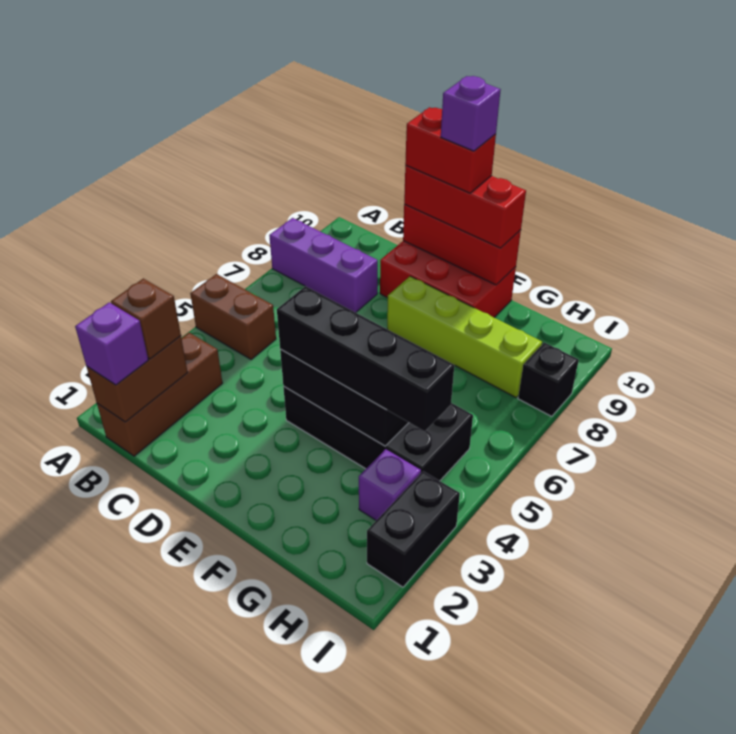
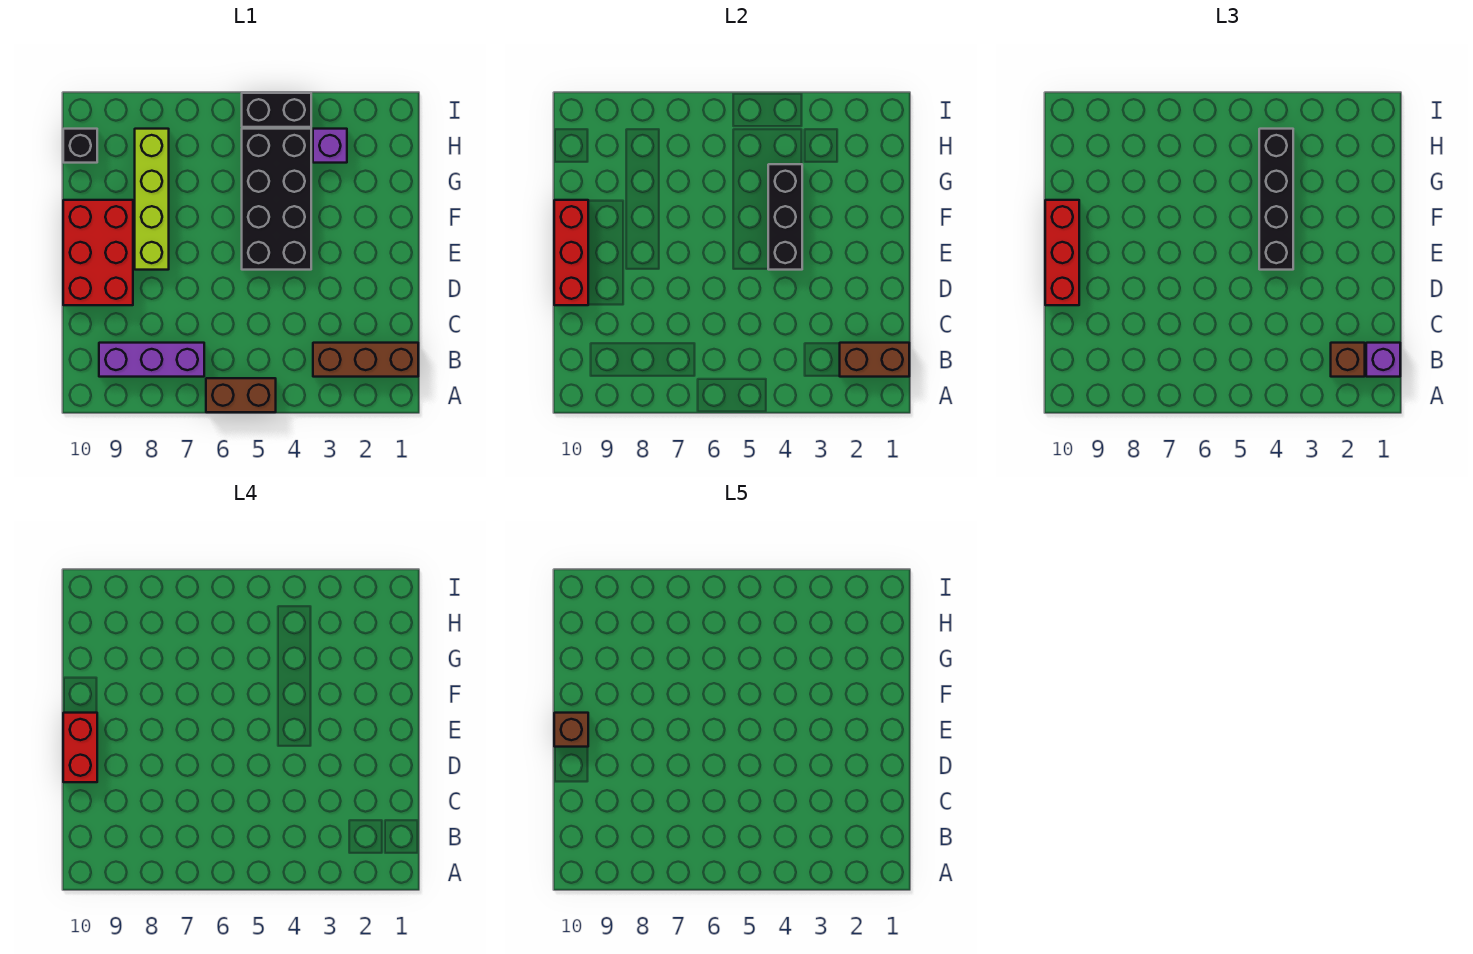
brown 1x2 brick [190,274,276,360] -> brown 1x2 brick turned to [206,378,276,412]
purple 1x3 brick [269,218,378,312] -> purple 1x3 brick turned to [99,343,204,377]
purple 1x1 brick [441,76,501,151] -> brown 1x1 brick [554,713,588,747]
black 1x2 brick [367,471,460,587] -> black 1x2 brick moved to [242,93,311,127]
black 1x1 brick [518,343,579,417] -> black 1x1 brick moved to [63,129,97,163]

